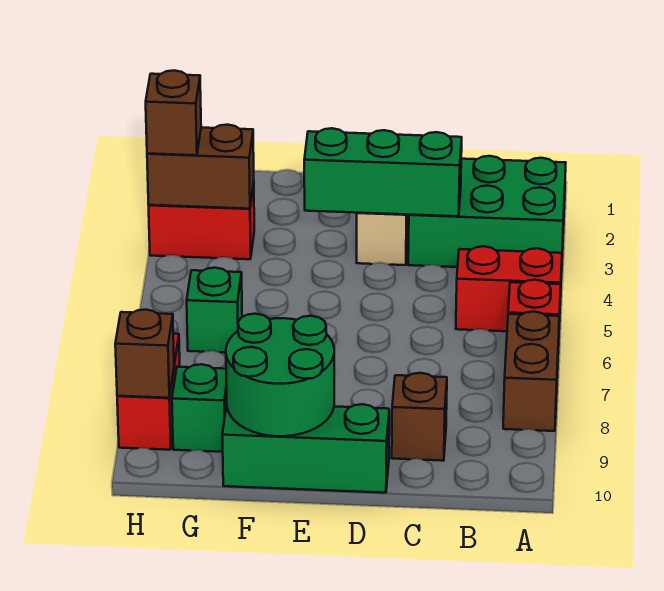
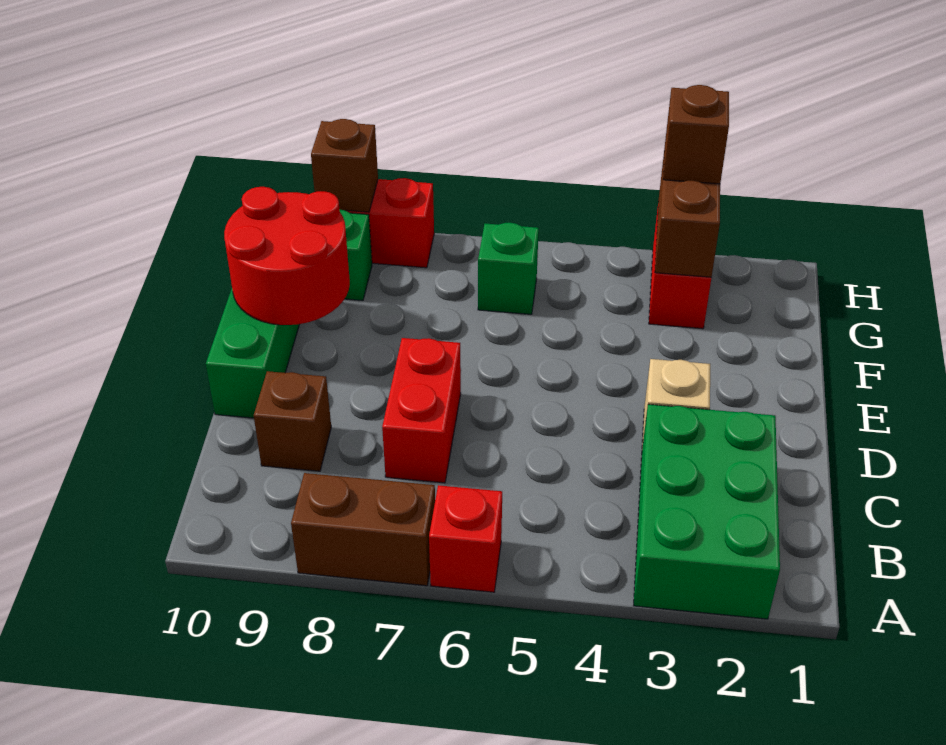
red 1x2 brick [456,246,562,331] -> red 1x2 brick moved to [382,338,461,483]
green 1x3 brick [304,128,462,216] -> none
green 2x2 round brick [226,314,334,436] -> red 2x2 round brick [224,187,350,325]

